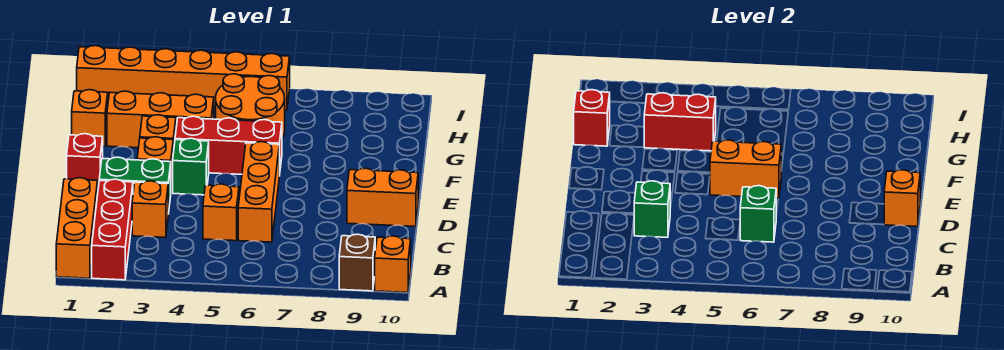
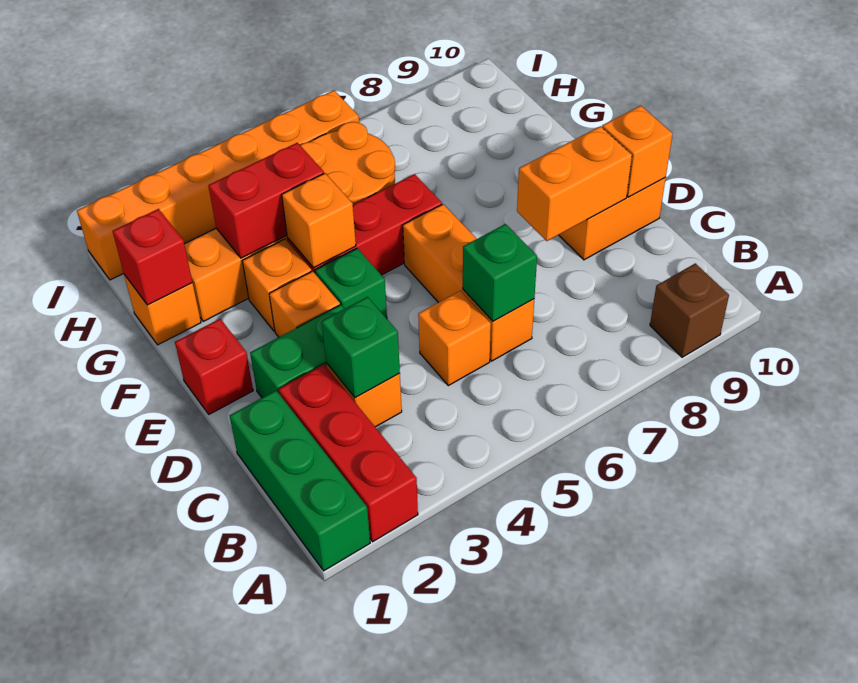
orange 1x3 brick [56,178,98,278] -> green 1x3 brick [230,391,370,571]
orange 1x1 brick [375,236,411,293] -> orange 1x1 brick moved to [282,173,356,268]
orange 1x2 brick [710,140,782,198] -> orange 1x2 brick moved to [517,126,632,241]

